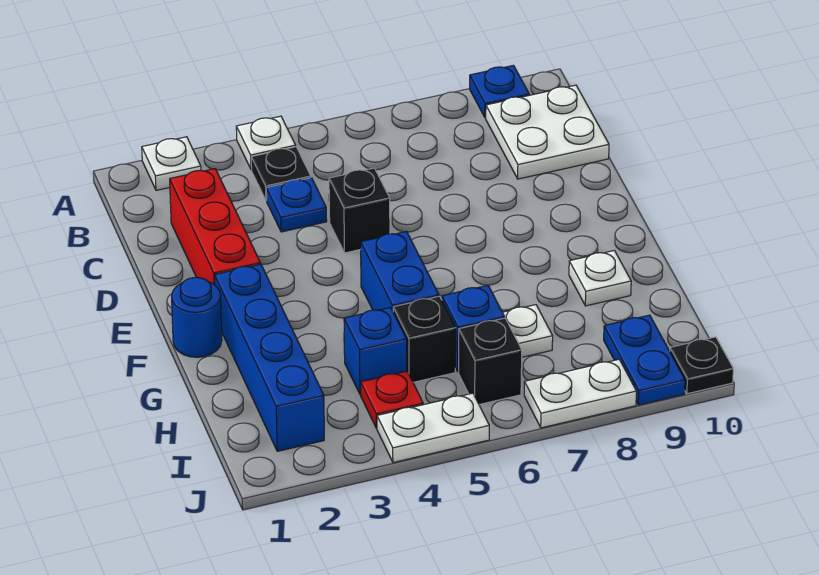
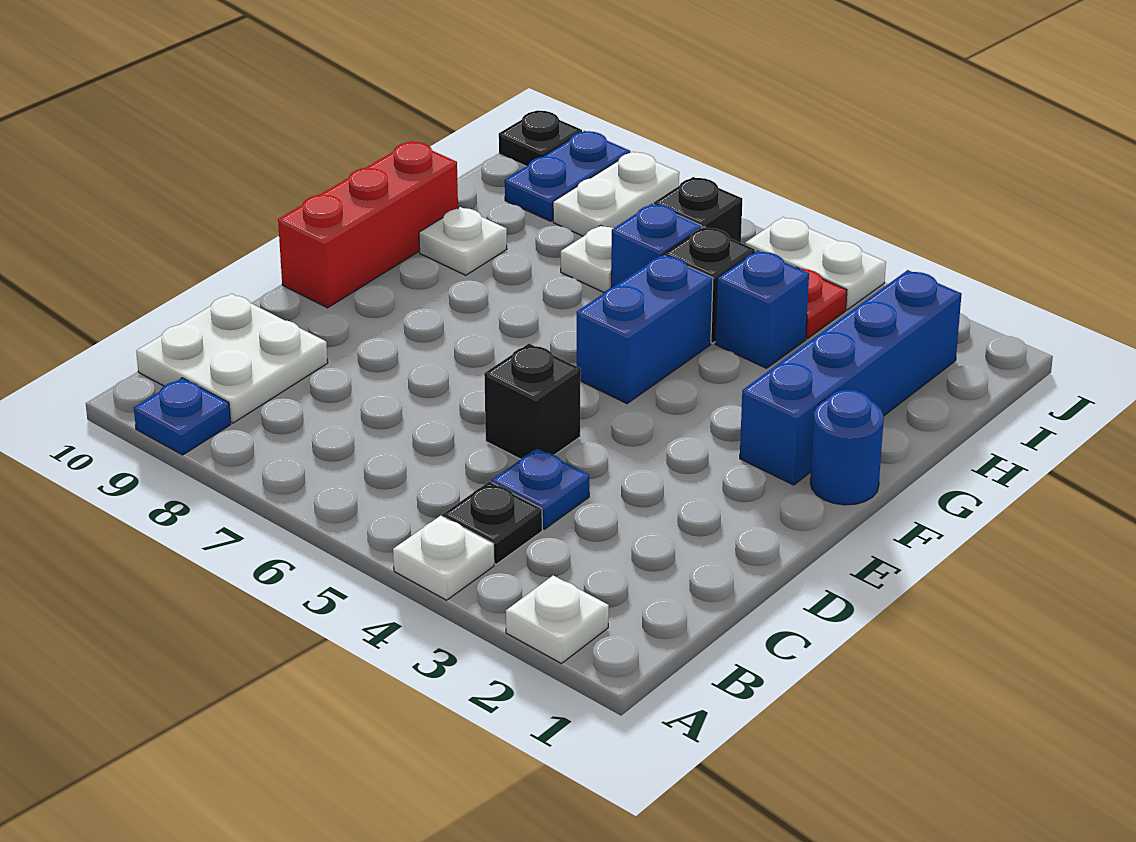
red 1x3 brick [170,169,260,285] -> red 1x3 brick moved to [278,141,458,308]
white 1x2 plate [524,359,636,428] -> white 1x2 plate turned to [553,152,679,236]

